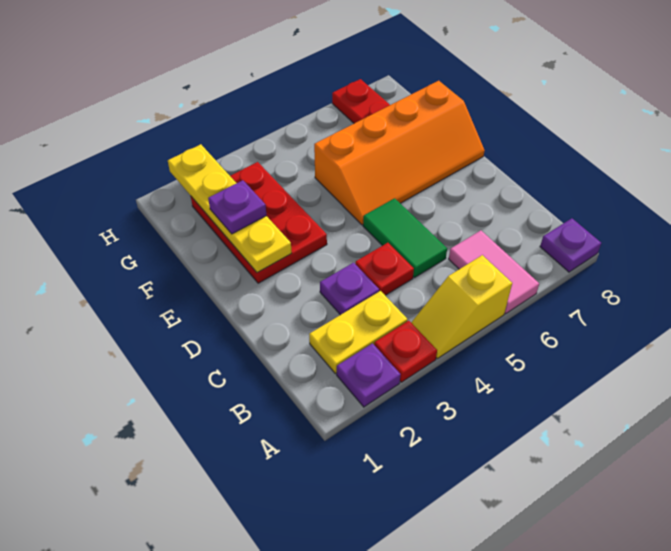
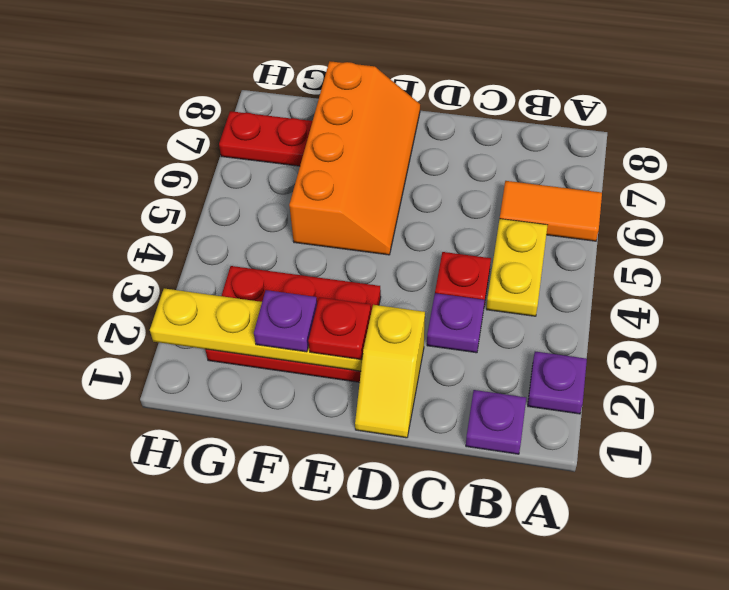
red 1x1 plate [374,321,437,382] -> red 1x1 plate moved to [308,297,371,360]
yellow 1x2 slope [411,255,512,359] -> yellow 1x2 slope moved to [355,305,425,438]
pink 1x2 tile [449,230,539,314] -> orange 1x2 tile [500,181,602,241]
purple 1x1 plate [540,218,601,272] -> purple 1x1 plate moved to [466,390,526,454]
yellow 1x2 plate [309,291,408,374] -> yellow 1x2 plate moved to [486,219,547,316]
green 1x2 tile [363,198,447,278] -> none

